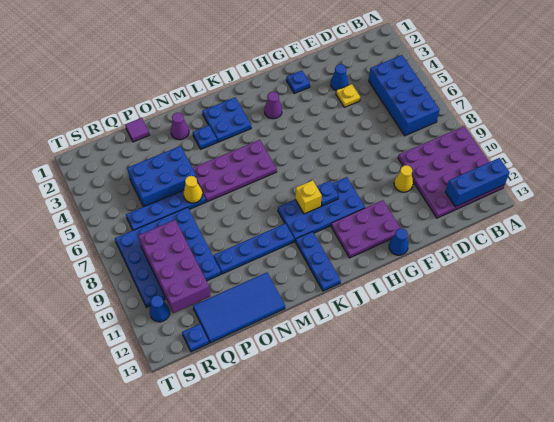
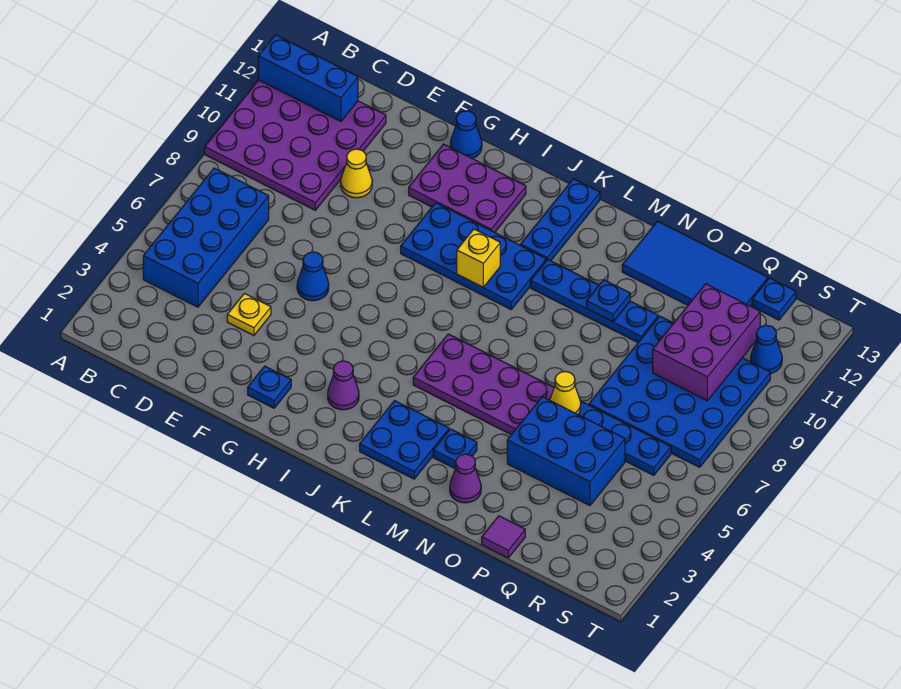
blue 1x1 cone [331,64,348,91] -> blue 1x1 cone moved to [297,252,329,301]
blue 1x1 plate [317,181,339,206] -> blue 1x1 plate moved to [587,280,630,322]
purple 2x4 brick [138,220,210,313] -> purple 2x3 brick [653,284,760,401]

